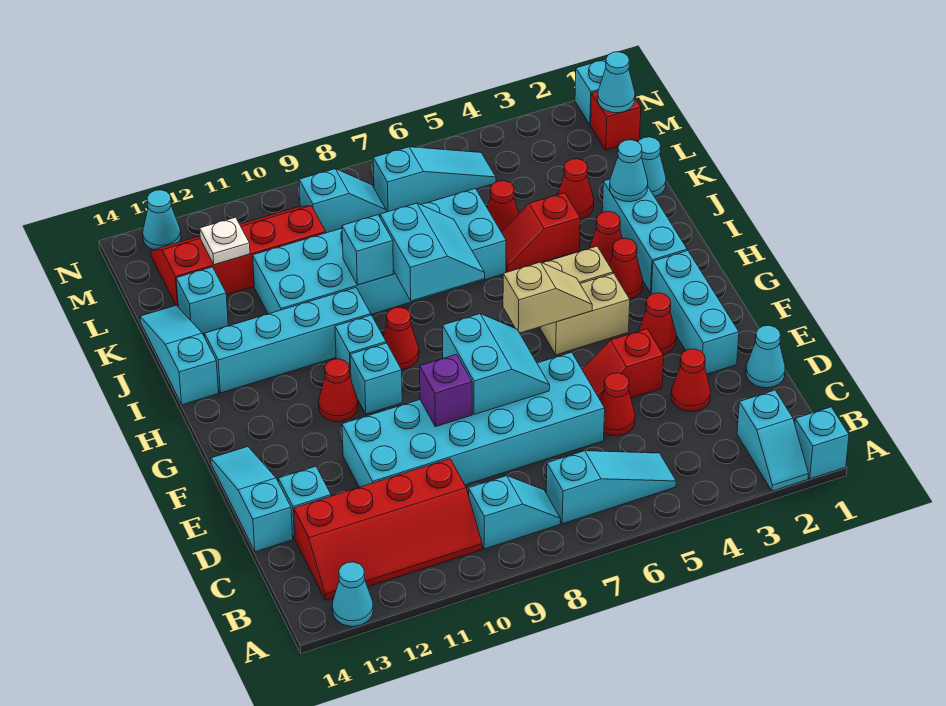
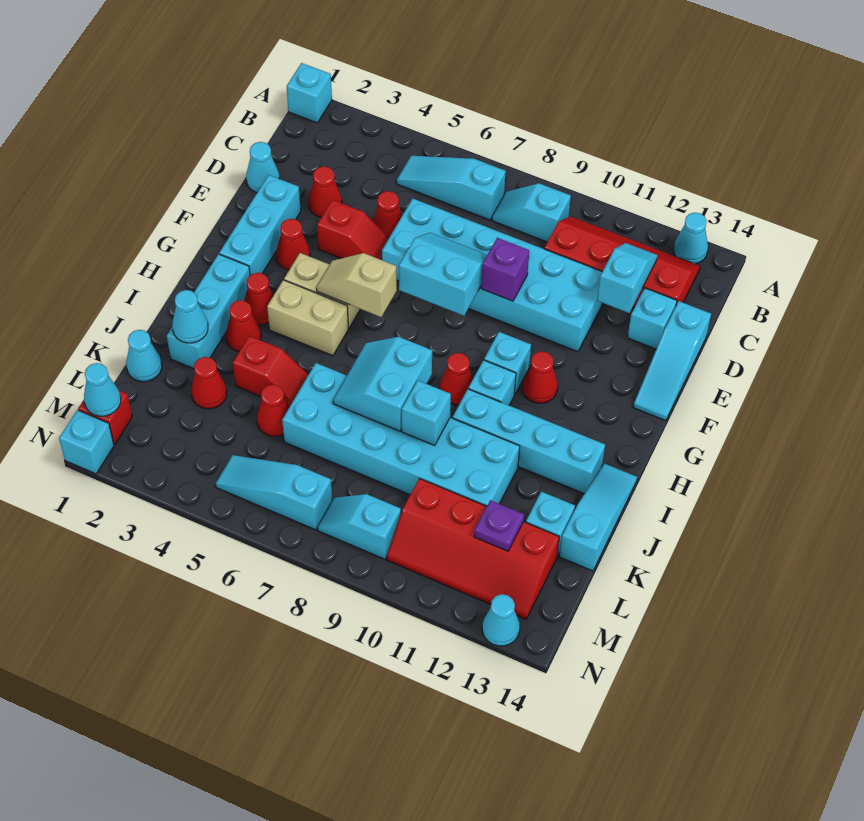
cyan 1x2 slope [737,390,808,491] -> cyan 1x2 slope moved to [597,243,658,313]
cyan 2x2 slope [443,314,550,415] -> cyan 2x2 slope turned to [399,233,487,316]
cyan 1x3 slope [140,305,218,405] -> cyan 1x3 slope turned to [559,464,637,571]
white 1x1 plate [200,217,250,265] -> purple 1x1 plate [474,500,524,551]

